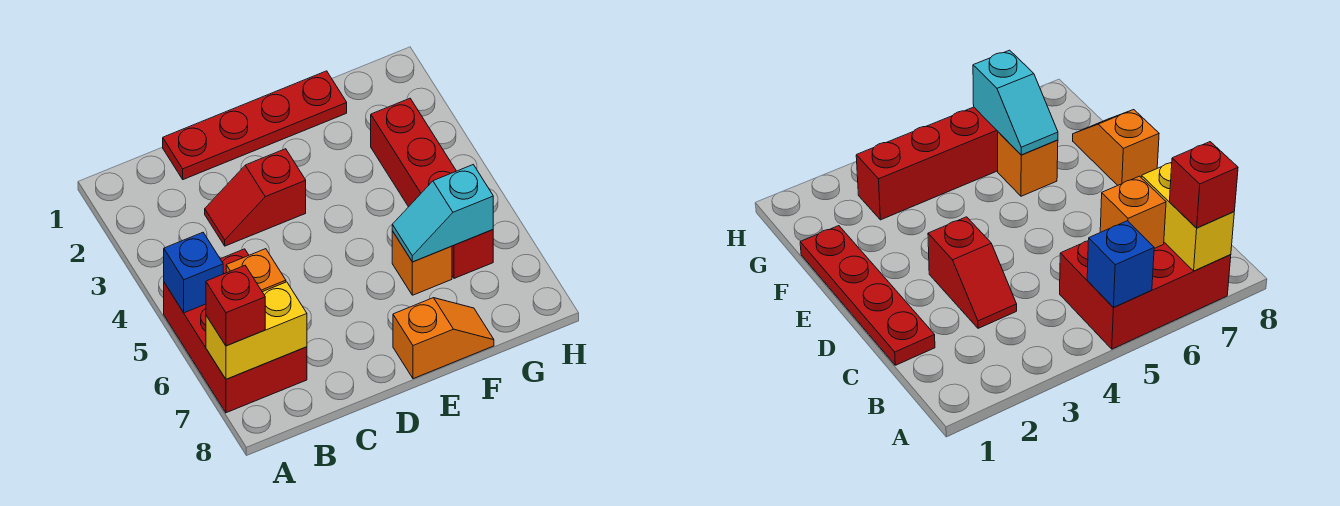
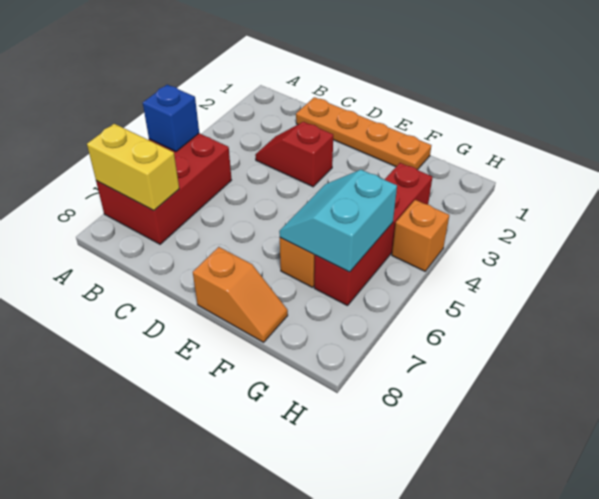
red 1x1 brick [206,266,265,346] -> none
orange 1x1 brick [226,249,286,292] -> orange 1x1 brick moved to [392,200,449,271]
red 1x4 plate [163,71,347,180] -> orange 1x4 plate [296,97,431,170]
cyan 1x2 slope [392,165,493,262] -> cyan 2x2 slope [279,170,397,272]

